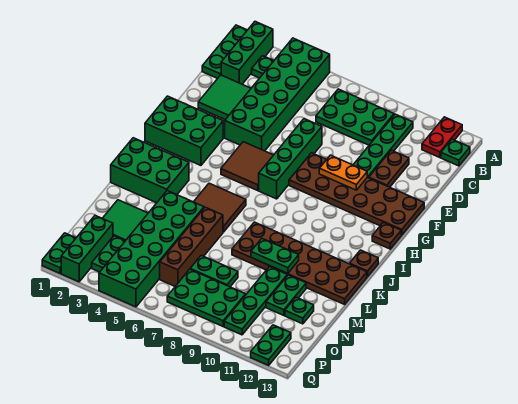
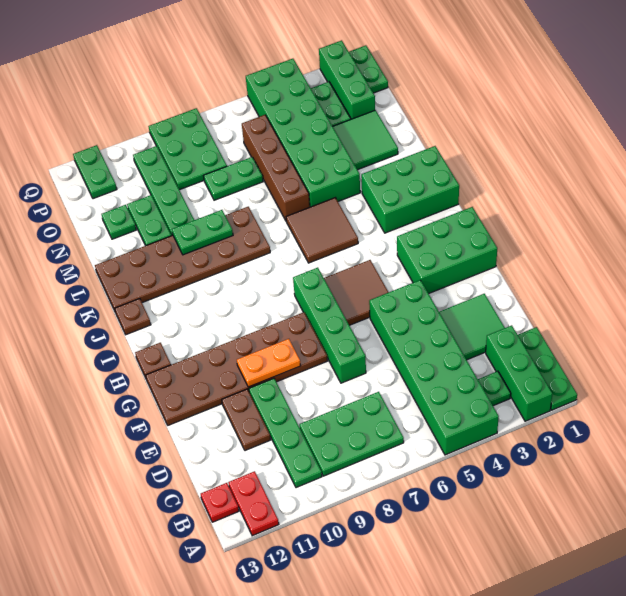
green 1x1 plate [441,139,470,166] -> red 1x1 plate [201,483,239,522]
green 2x3 plate [167,269,246,326] -> green 2x3 plate turned to [148,108,227,190]

